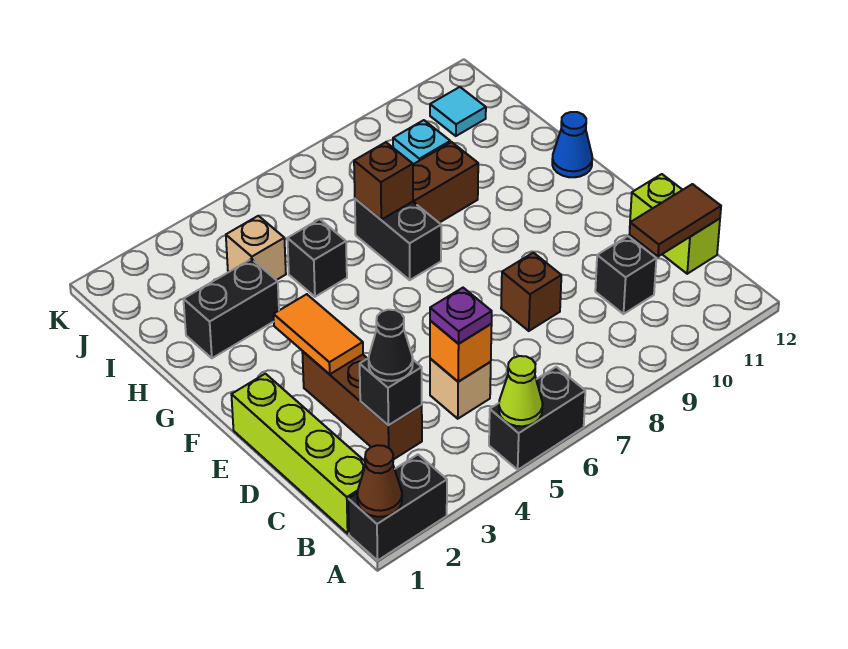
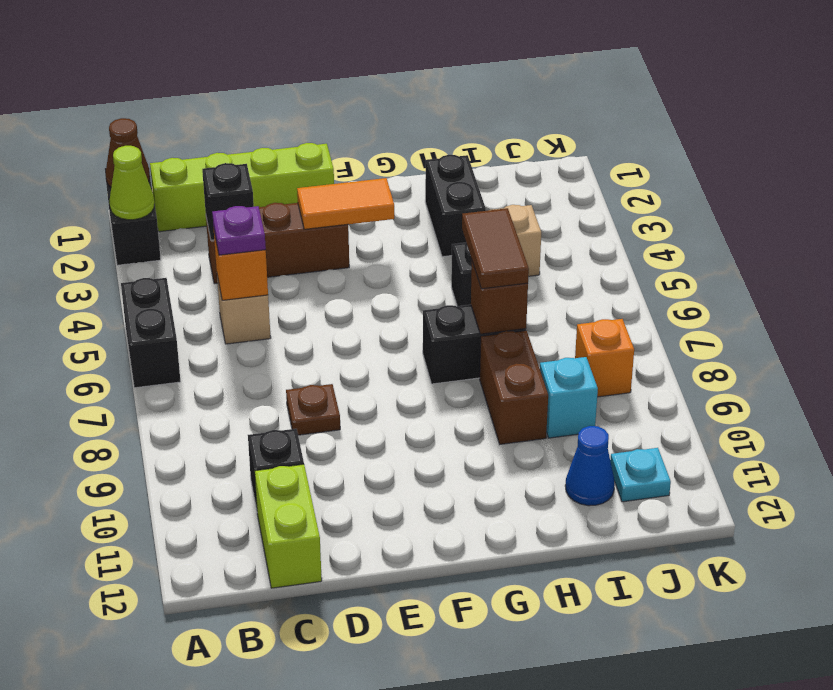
lime 1x1 cone [499,356,543,426] -> lime 1x1 cone moved to [110,146,154,220]
black 1x1 cone [369,310,413,381] -> none
brown 1x2 tile [630,184,721,257] -> brown 1x2 tile moved to [462,208,529,289]
lime 1x2 brick [630,174,720,274] -> lime 1x2 brick turned to [255,464,322,588]
brown 1x1 brick [501,253,561,331] -> brown 1x1 plate [286,384,340,435]
blue 1x1 cone [552,112,592,177] -> blue 1x1 cone moved to [565,426,615,506]
none -> orange 1x1 brick [575,319,634,397]
cyan 1x1 tile [430,87,486,136] -> cyan 1x1 plate [610,448,671,502]

